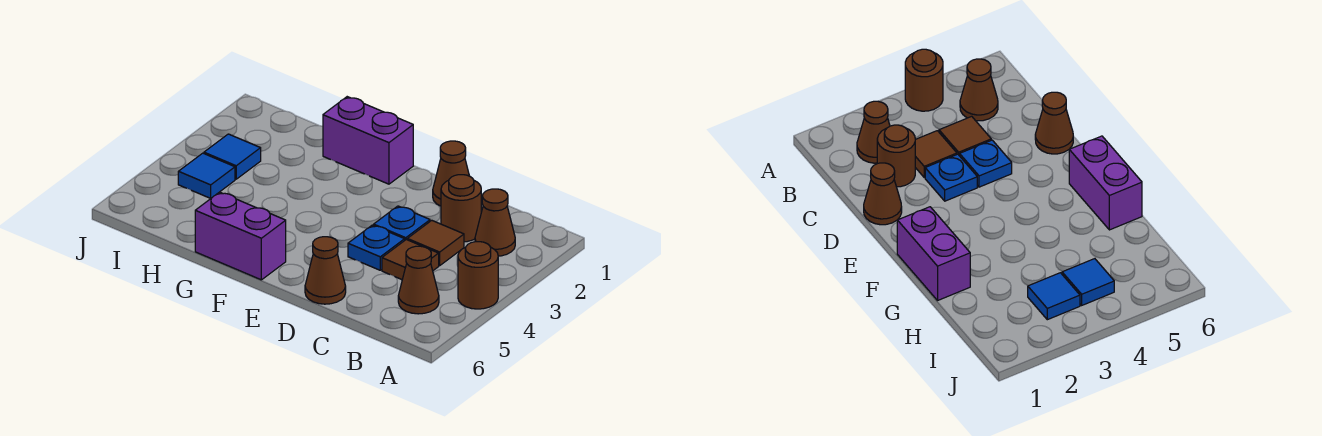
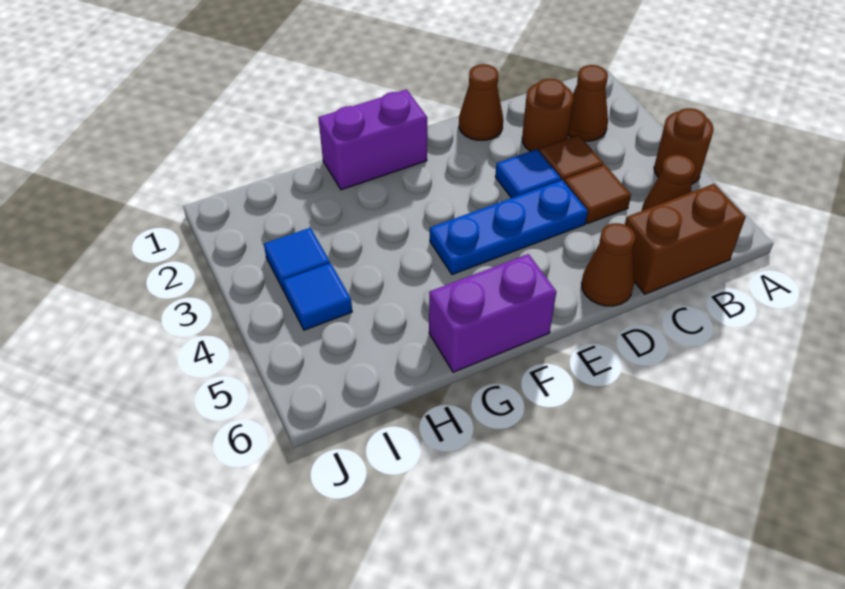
none -> brown 1x2 brick [625,184,746,294]
blue 1x1 plate [374,206,430,240] -> blue 1x1 tile [495,149,561,198]
blue 1x1 plate [348,225,405,270] -> blue 1x3 plate [430,180,588,275]

